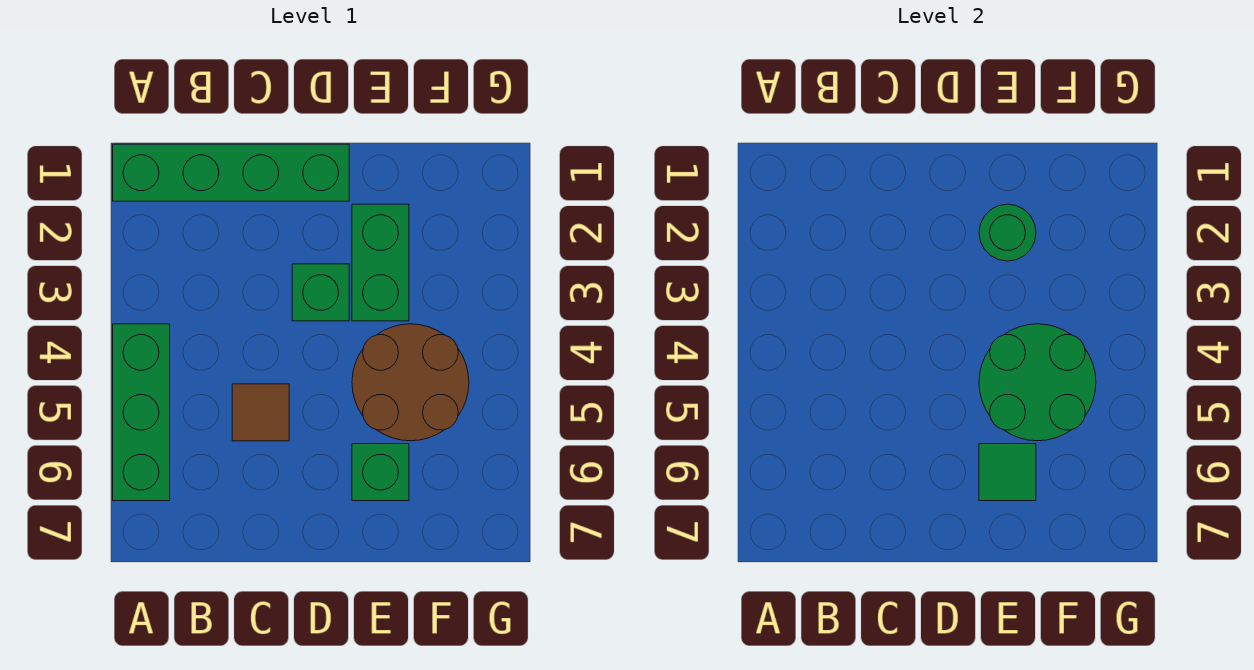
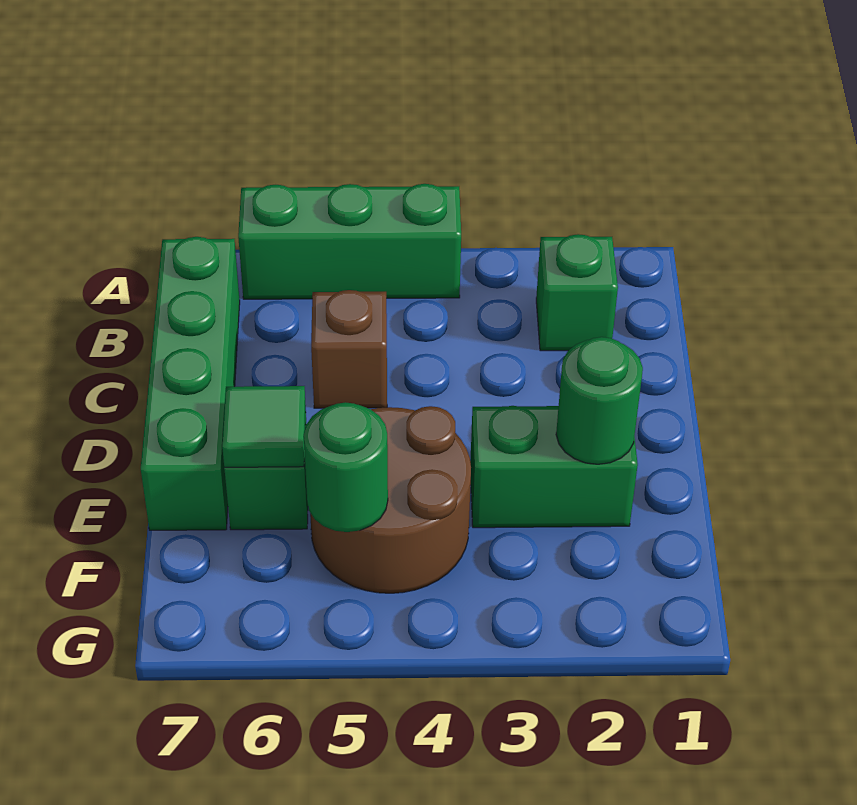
green 1x4 brick [113,144,349,201] -> green 1x4 brick moved to [141,237,240,530]
brown 1x1 tile [232,384,289,441] -> brown 1x1 brick [311,290,387,408]
green 1x1 brick [292,264,349,321] -> green 1x1 brick moved to [536,234,618,351]
green 2x2 round brick [979,324,1096,441] -> green 1x1 round brick [304,402,388,532]

